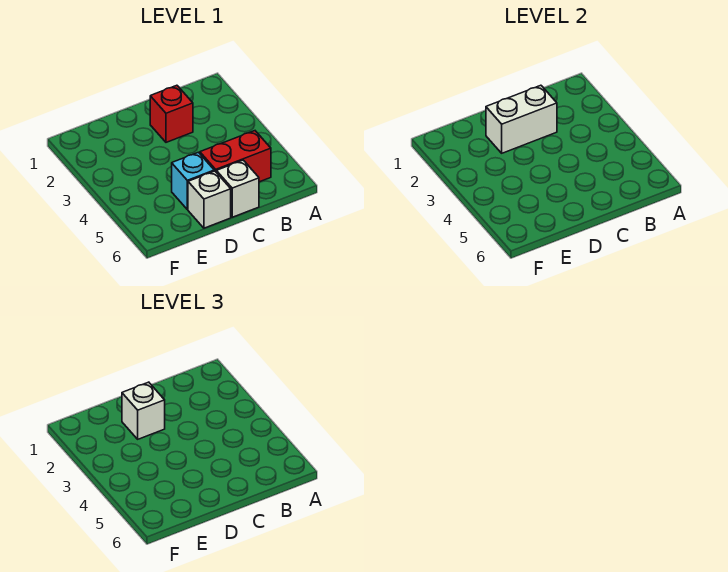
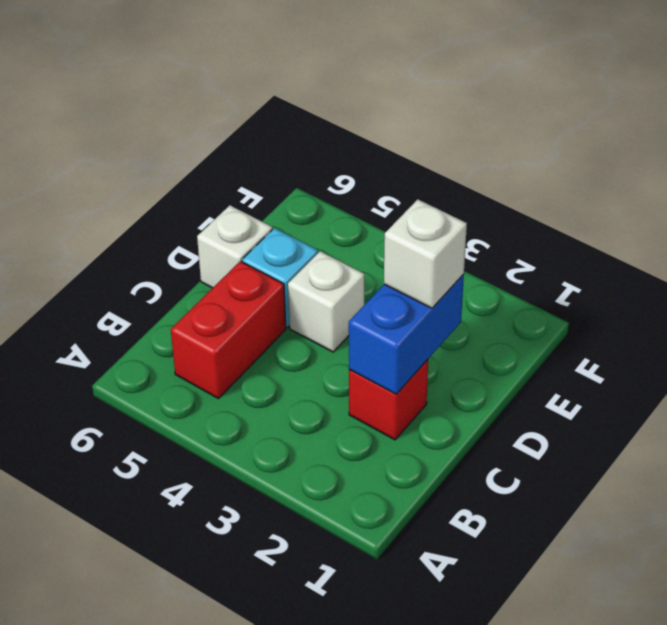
white 1x2 brick [486,85,557,153] -> blue 1x2 brick [349,275,464,394]
white 1x1 brick [216,160,259,217] -> white 1x1 brick moved to [288,251,364,352]

